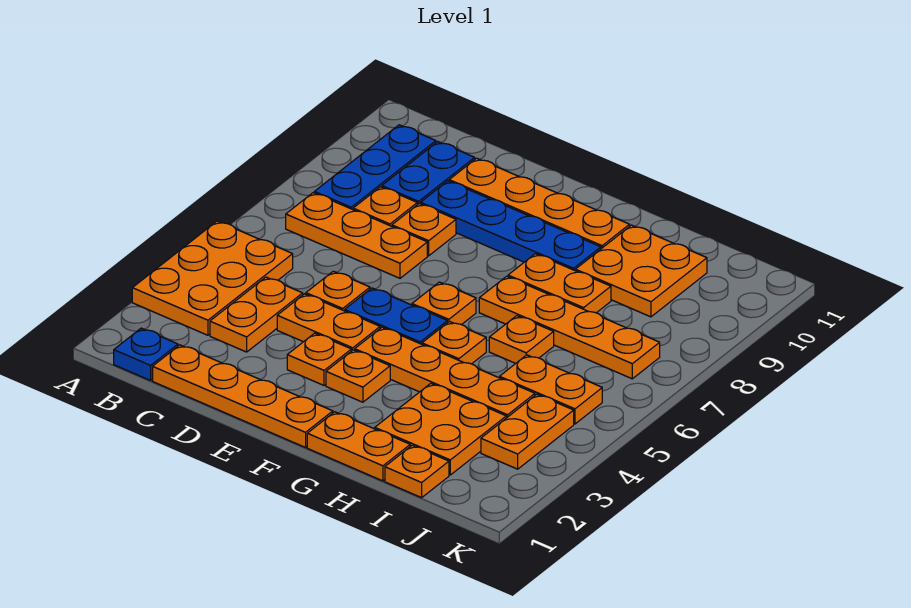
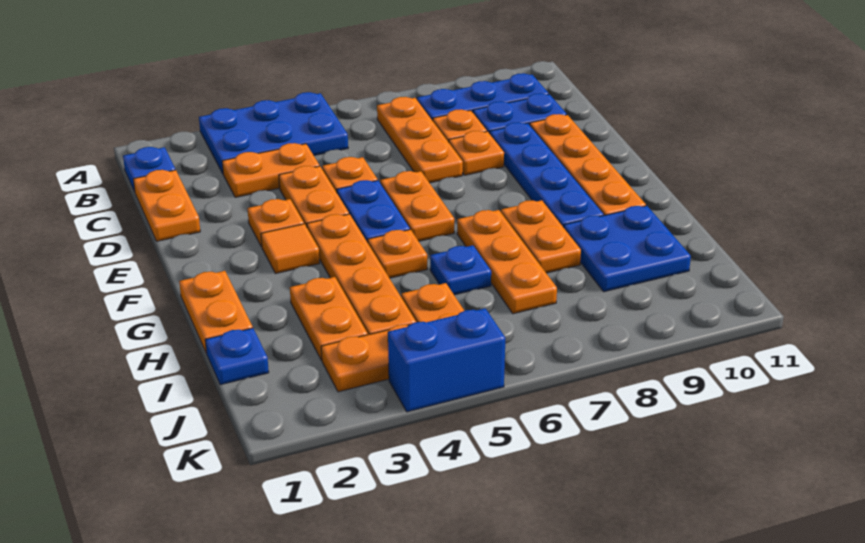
orange 2x3 plate [132,221,293,335] -> blue 2x3 plate [199,92,348,173]
orange 1x4 plate [153,345,333,447] -> orange 1x2 plate [133,170,200,241]
orange 1x1 plate [326,350,390,402] -> orange 1x1 tile [261,224,319,274]
orange 1x1 plate [412,282,476,325] -> orange 1x2 plate [380,171,454,241]
orange 1x4 plate [479,276,660,379] -> orange 1x3 plate [457,210,557,314]
orange 2x2 plate [375,383,506,475] -> orange 1x2 plate [290,277,368,360]
orange 1x1 plate [489,316,554,363] -> blue 1x1 plate [430,245,491,295]
orange 2x2 plate [575,225,707,317] -> blue 2x2 plate [564,206,691,292]
orange 1x1 plate [385,445,449,498] -> blue 1x1 plate [205,328,269,385]
none -> blue 1x2 brick [388,308,505,412]

